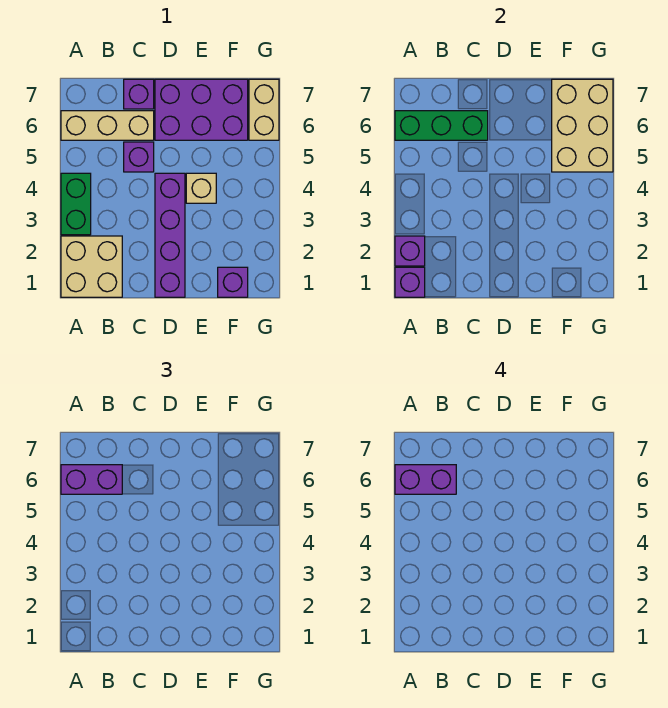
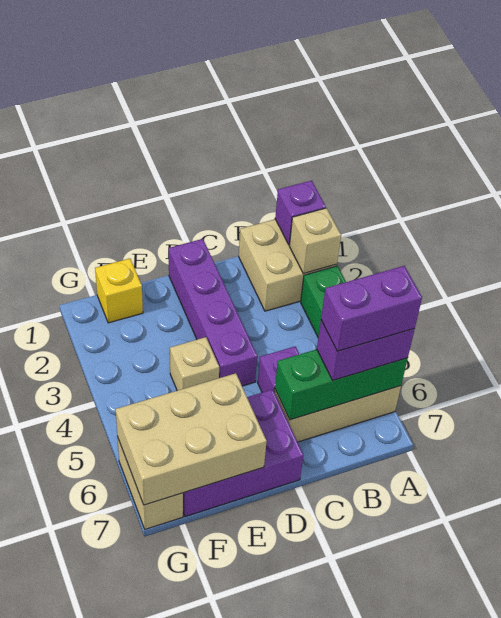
purple 1x1 brick [395,236,425,266] -> tan 1x1 brick [289,208,341,273]
purple 1x1 brick [124,79,154,109] -> none
purple 1x1 brick [218,267,248,297] -> yellow 1x1 brick [95,258,143,323]
tan 2x3 brick [552,79,613,172] -> tan 2x3 brick turned to [116,373,267,505]

